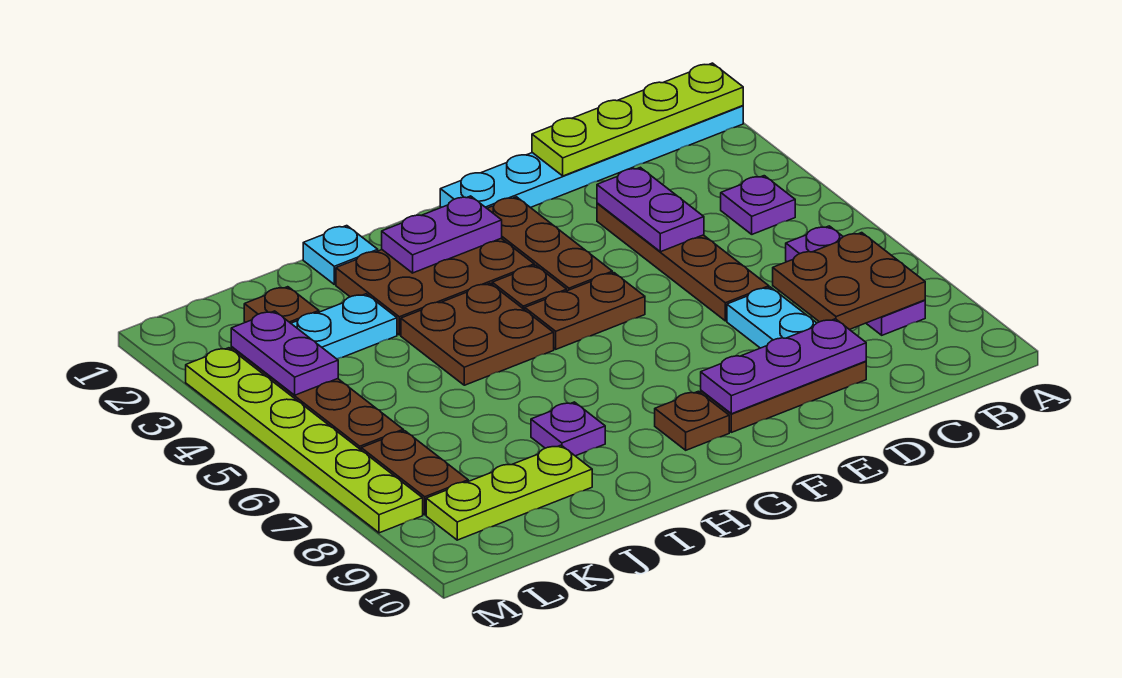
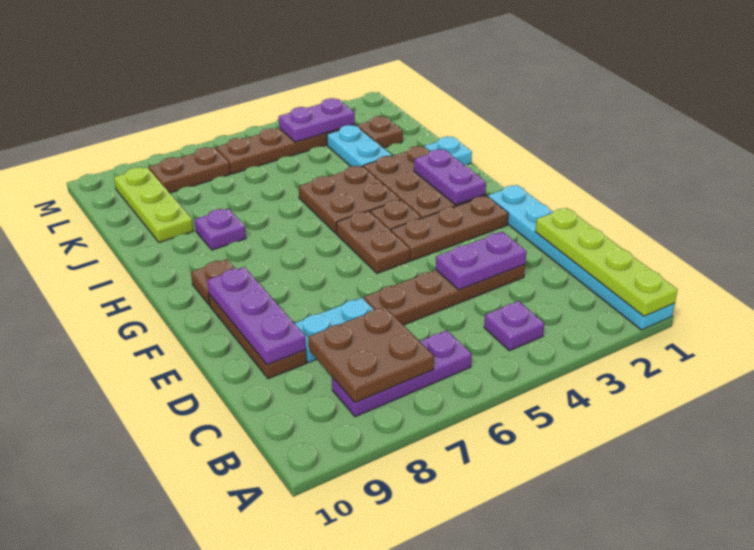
lime 1x6 plate [186,348,423,533] -> none

